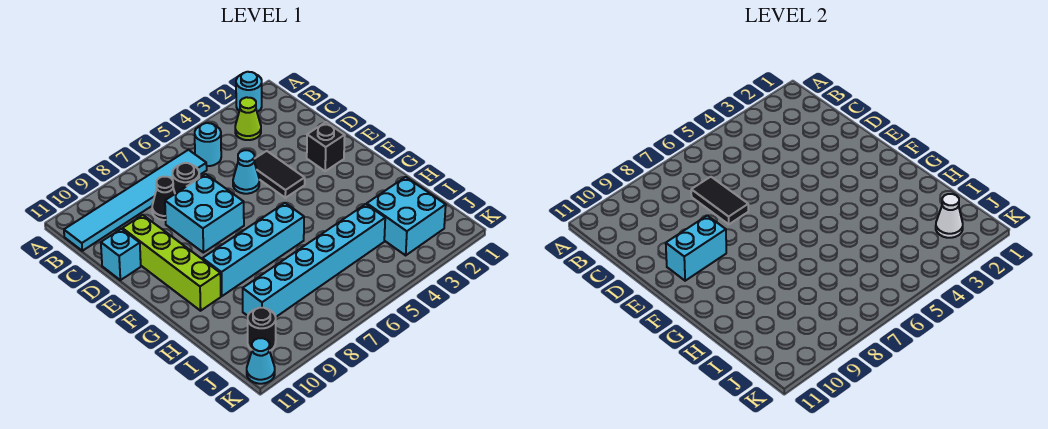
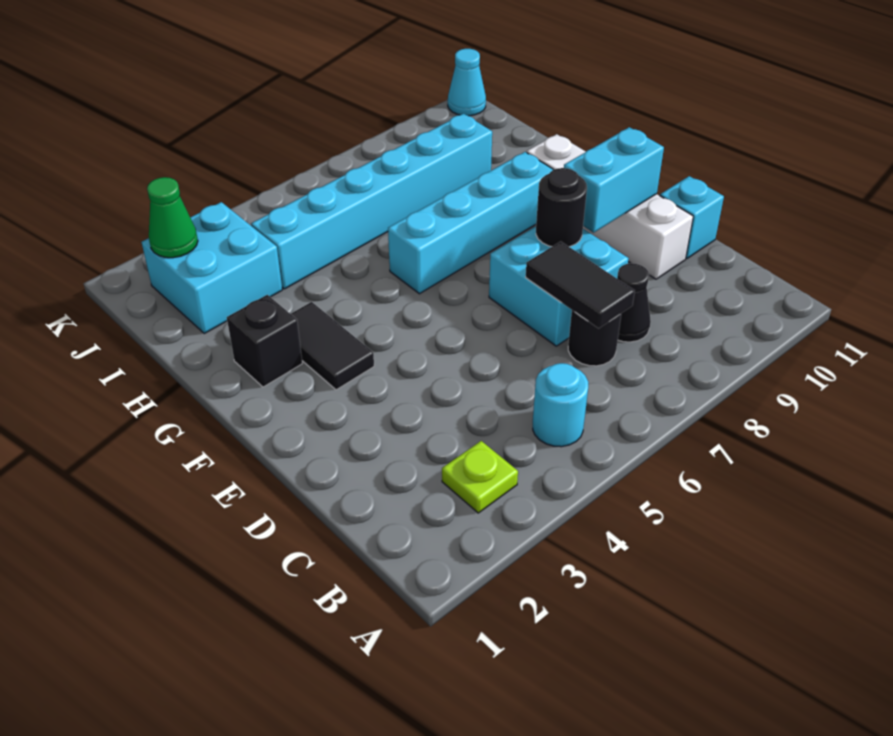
cyan 1x1 round brick [236,72,262,112] -> none
lime 1x1 cone [235,97,261,140] -> lime 1x1 plate [442,441,518,513]
cyan 1x6 tile [64,150,207,251] -> none
black 1x2 tile [254,151,305,198] -> black 1x2 tile moved to [291,302,374,390]
cyan 1x1 cone [233,150,259,194] -> none
lime 1x4 brick [122,215,221,311] -> white 1x4 brick [527,134,693,279]
black 1x1 brick [307,122,345,171] -> black 1x1 brick moved to [227,295,302,387]
white 1x1 cone [936,194,963,238] -> green 1x1 cone [147,177,198,258]
black 1x1 round brick [248,308,276,351] -> black 1x1 round brick moved to [536,168,587,247]

